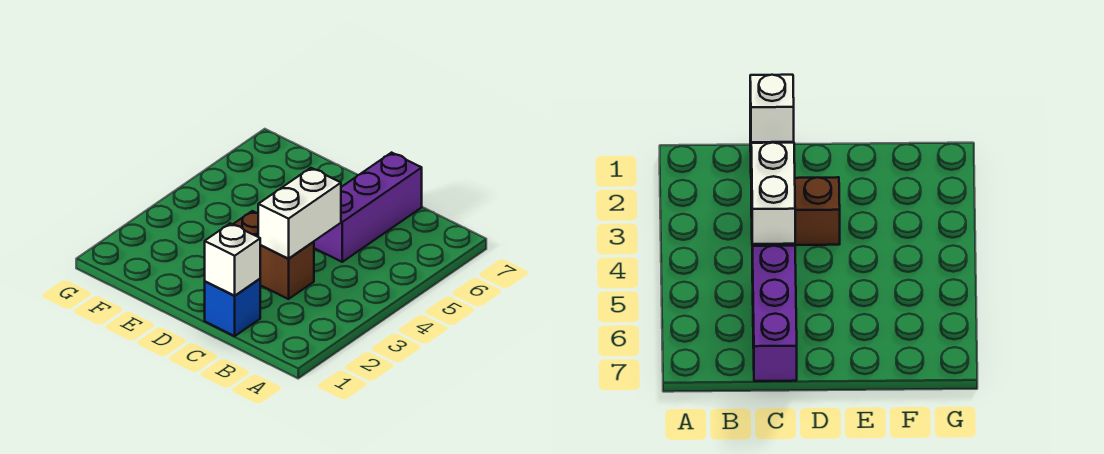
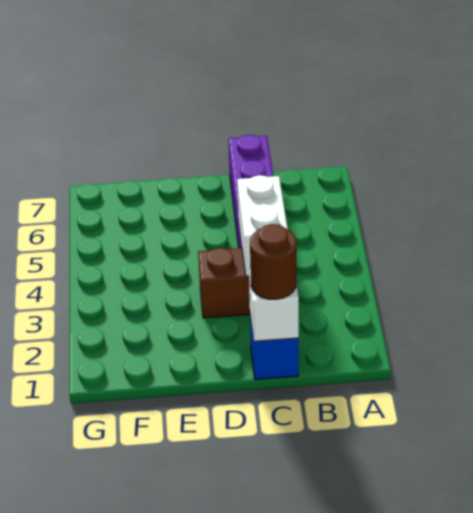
none -> brown 1x1 round brick [250,224,296,299]

